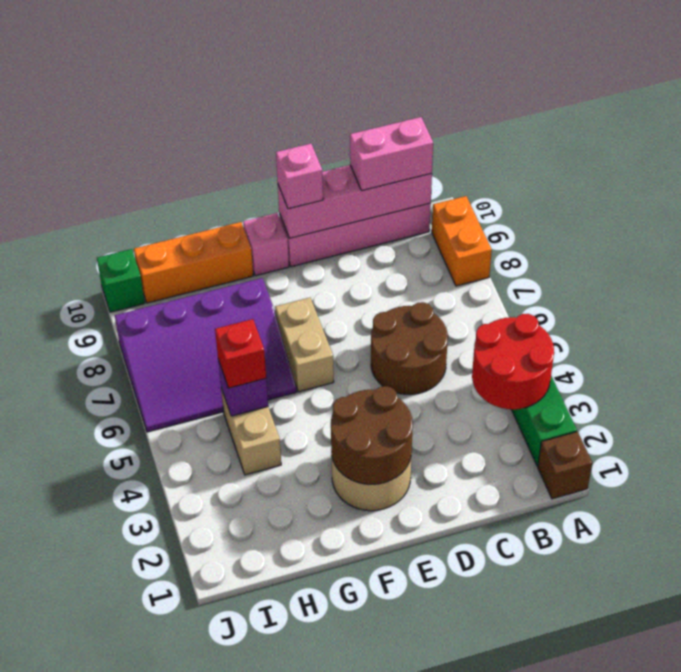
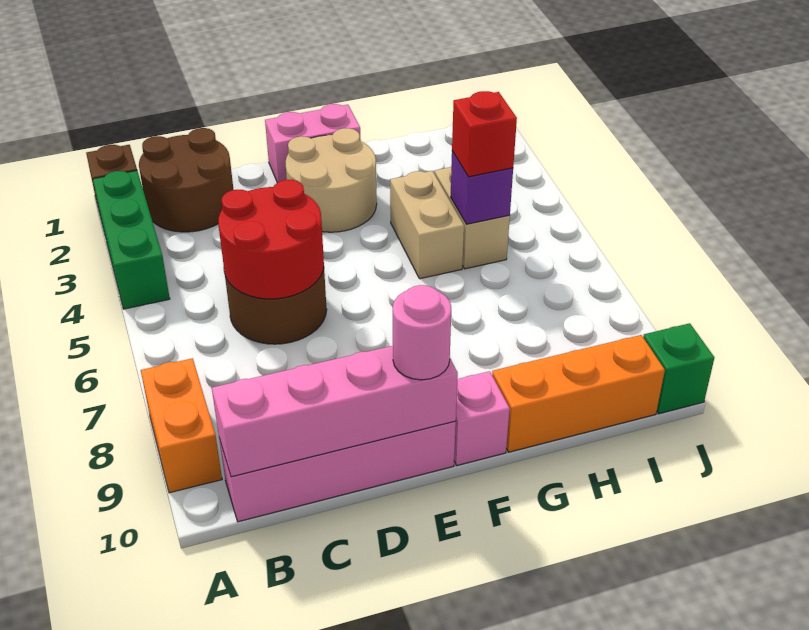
red 2x2 round brick [472,314,554,409] -> red 2x2 round brick moved to [218,180,324,299]
pink 1x2 brick [350,117,433,191] -> pink 1x2 brick moved to [265,104,361,183]
brown 2x2 round brick [331,386,413,484] -> brown 2x2 round brick moved to [139,128,233,232]
pink 1x1 brick [276,144,323,209] -> pink 1x1 round brick [393,285,451,380]
tan 1x2 brick [275,298,334,392] -> tan 1x2 brick moved to [390,171,464,279]
purple 3x4 slope [115,278,297,432] -> none

